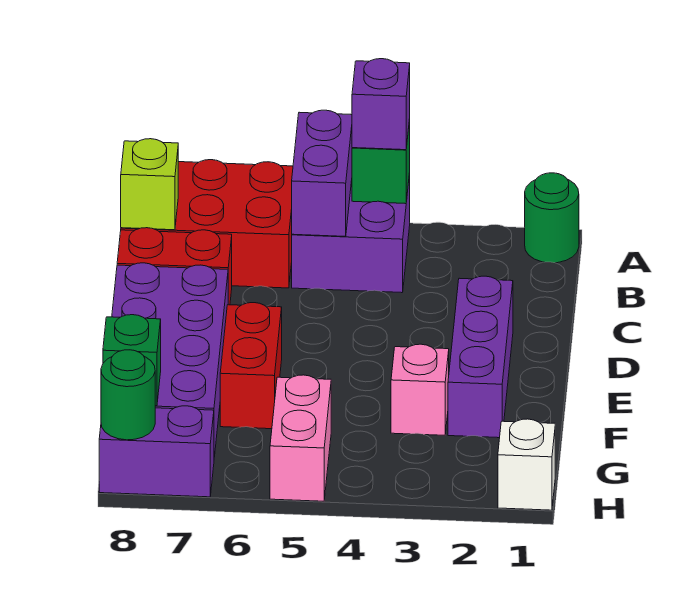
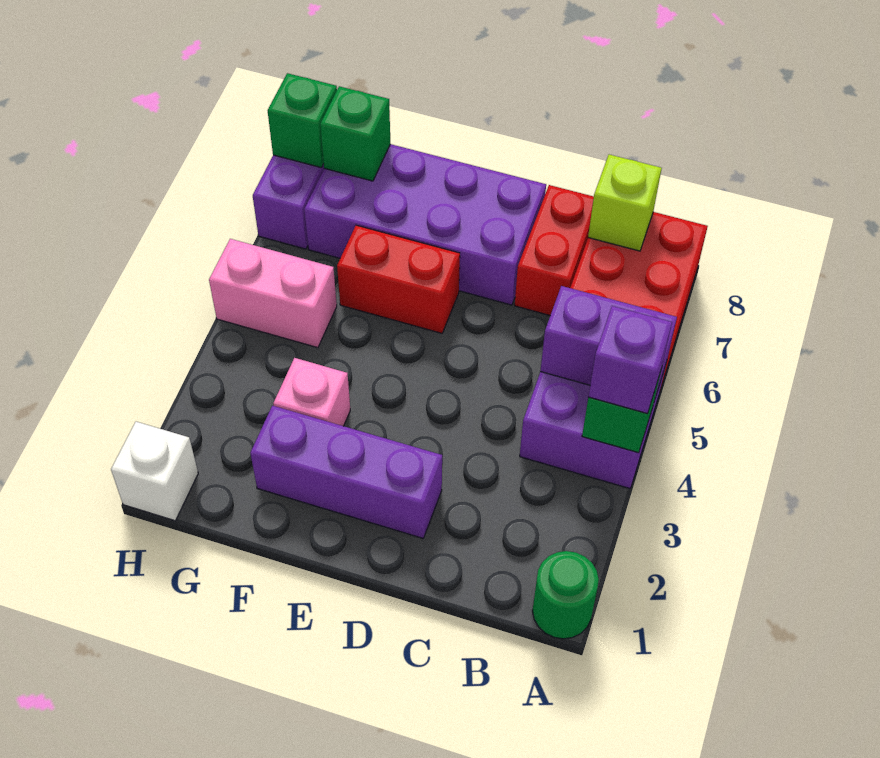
green 1x1 round brick [101,350,155,440] -> green 1x1 brick [268,73,337,167]

